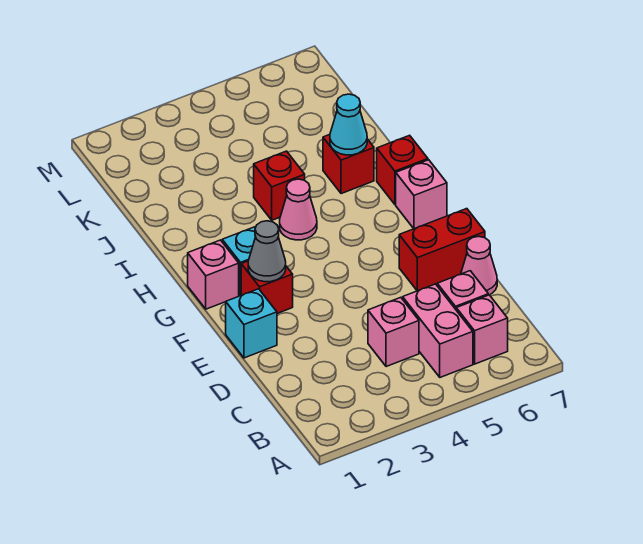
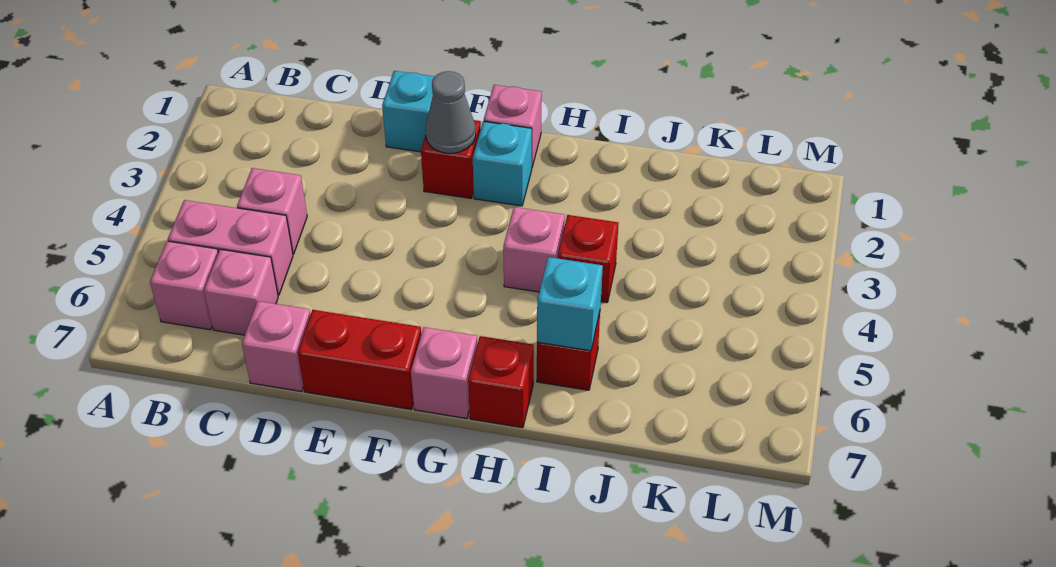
pink 1x1 cone [461,236,497,295] -> pink 1x1 brick [242,301,311,392]
red 1x2 brick [399,209,485,291] -> red 1x2 brick turned to [298,310,421,409]
pink 1x1 cone [280,179,317,240] -> pink 1x1 brick [503,207,565,292]
cyan 1x1 cone [330,94,367,155] -> cyan 1x1 brick [537,257,603,351]

